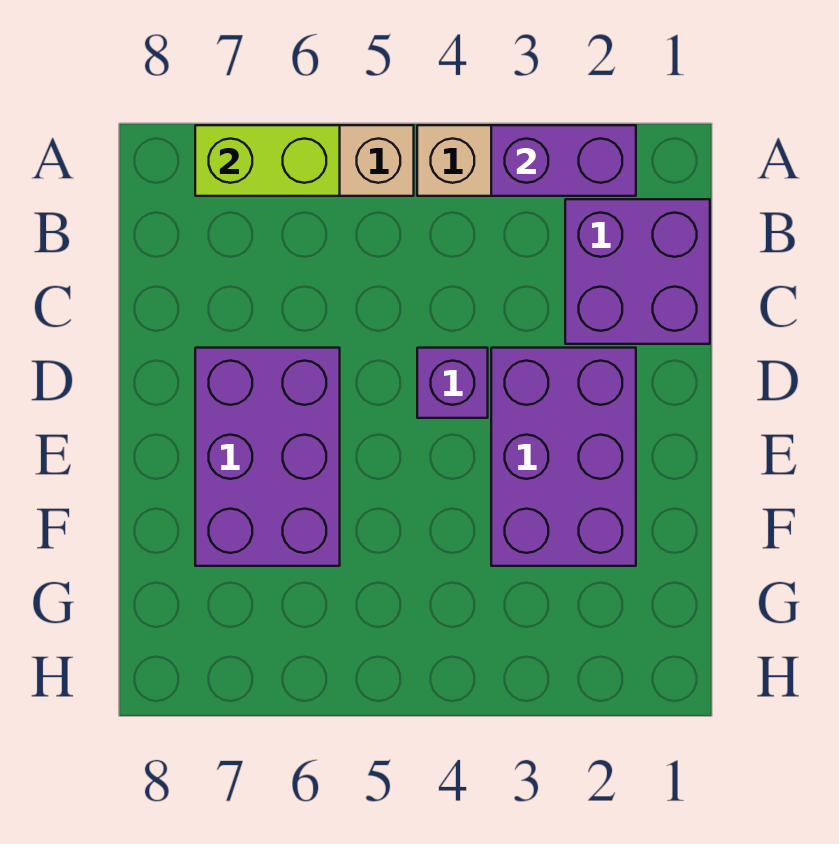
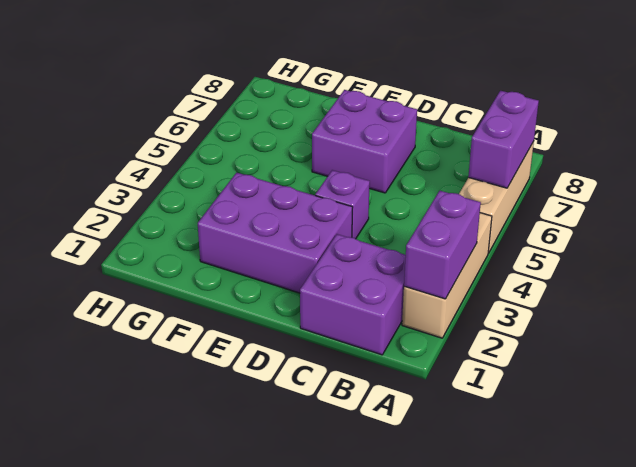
lime 1x2 brick [195,125,340,196] -> purple 1x2 brick [468,91,539,188]
purple 2x3 brick [195,348,340,566] -> purple 2x2 brick [312,90,417,193]

